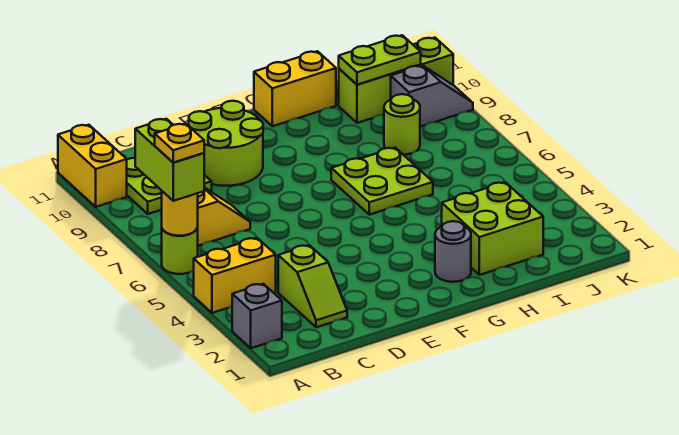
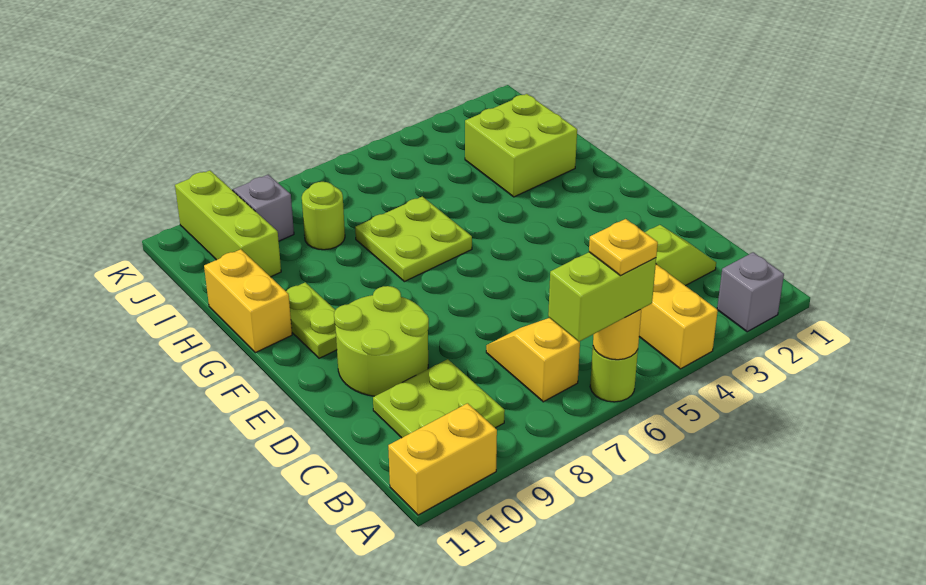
grey 1x1 round brick [435,221,471,282] -> none
lime 1x2 plate [339,35,421,85] -> lime 1x2 plate moved to [286,282,337,358]

